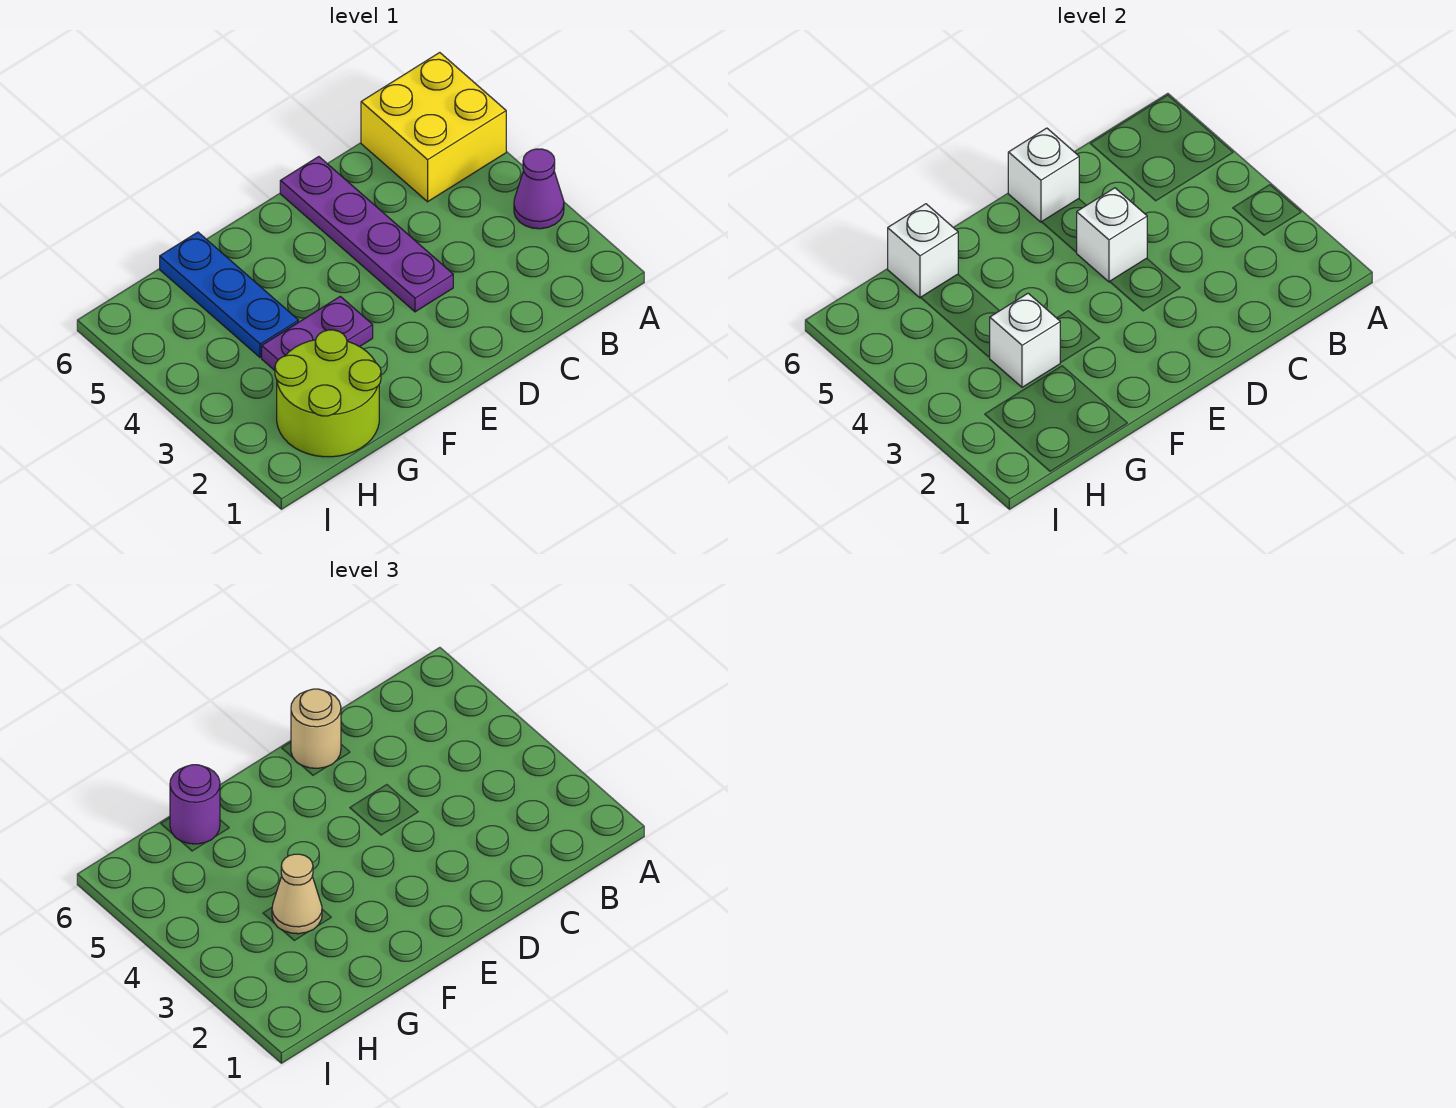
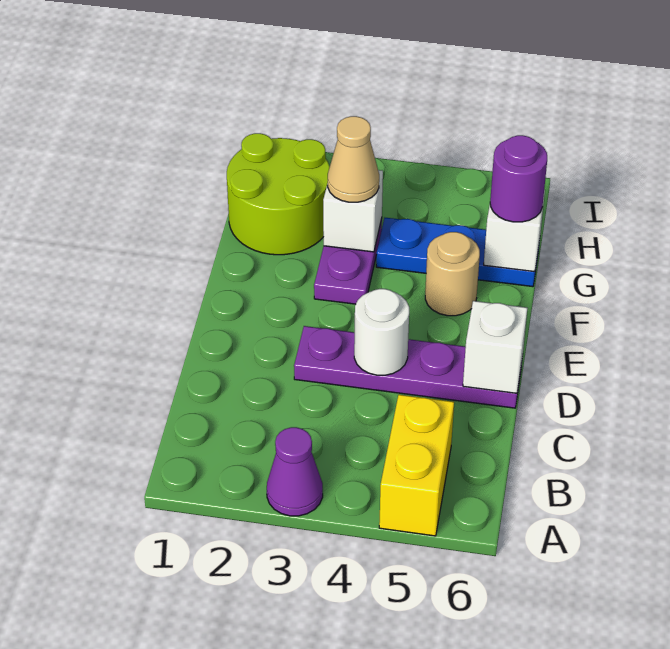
yellow 2x2 brick [361,53,506,202] -> yellow 1x2 brick [379,395,454,536]
white 1x1 brick [1076,188,1147,282] -> white 1x1 round brick [354,289,409,375]
tan 1x1 round brick [291,689,341,768] -> tan 1x1 round brick moved to [425,232,480,316]

